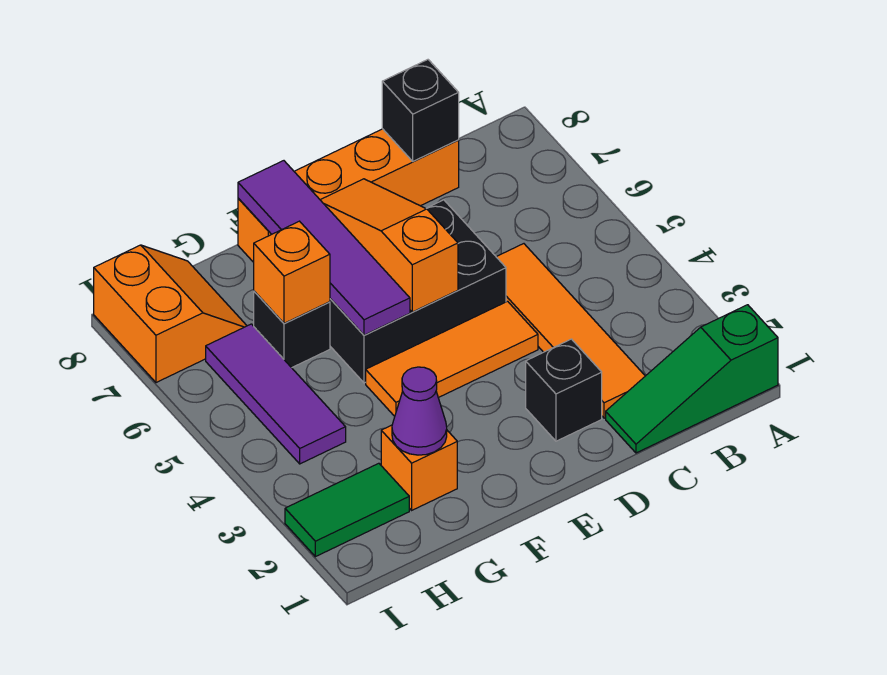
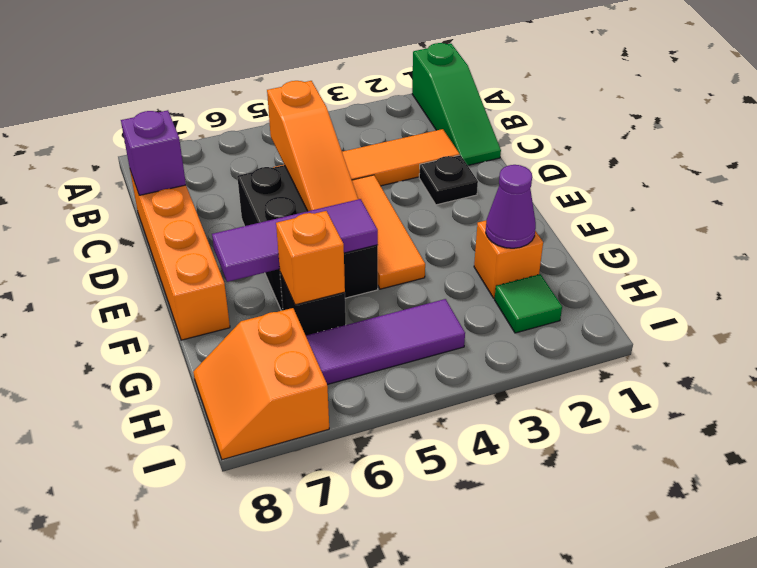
black 1x1 brick [382,60,459,161] -> purple 1x1 brick [121,110,186,195]
black 1x1 brick [526,339,602,441] -> black 1x1 plate [419,155,478,205]
orange 1x3 slope [321,179,458,312] -> orange 1x3 slope turned to [267,81,358,211]
purple 1x4 tile [238,161,410,335] -> purple 1x3 tile [212,199,378,282]
green 1x2 tile [285,463,409,557] -> green 1x1 tile [495,274,562,333]
orange 2x2 slope [94,245,247,382] -> orange 2x2 slope turned to [193,308,329,460]

